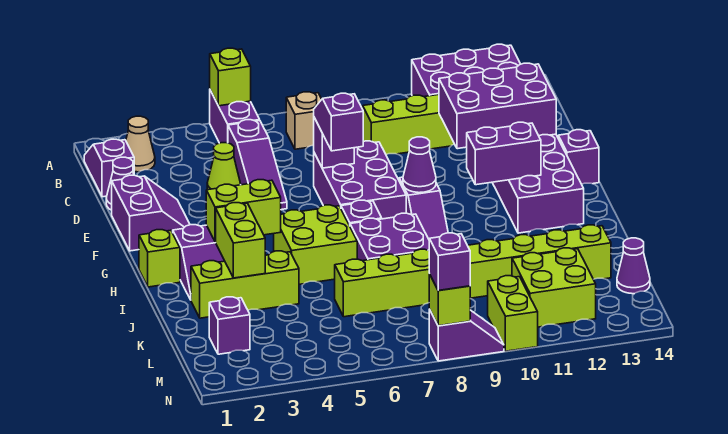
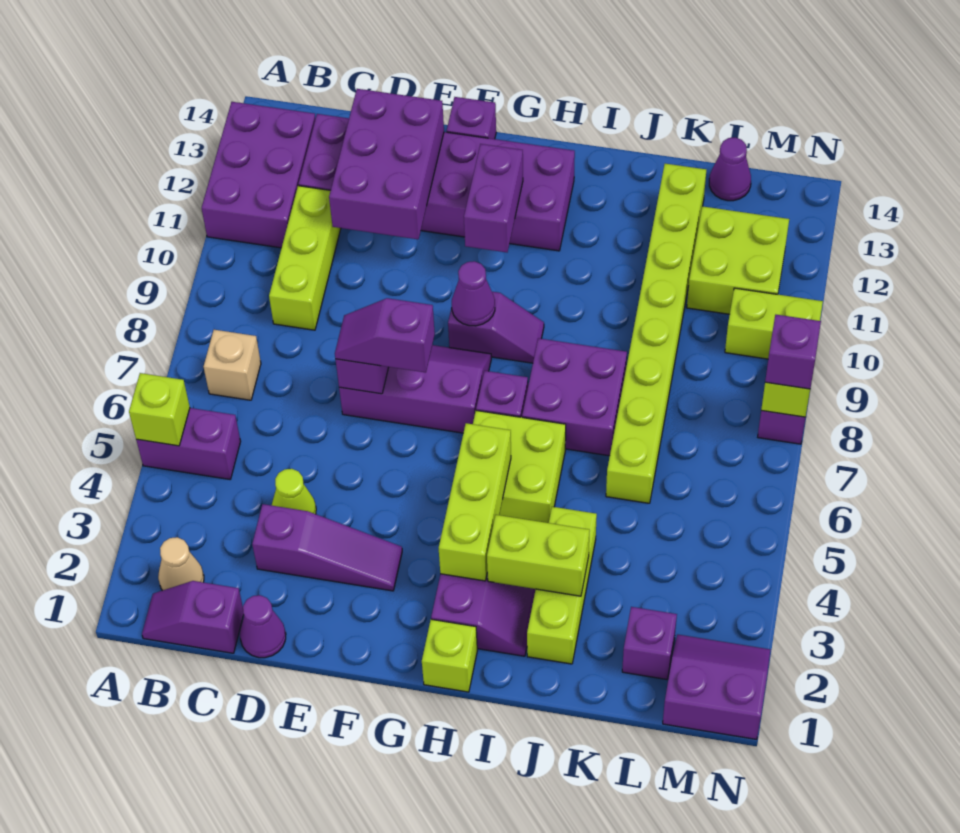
purple 1x3 slope [228,120,287,210] -> purple 1x3 slope moved to [252,504,402,591]
purple 2x2 slope [112,175,190,251] -> purple 2x2 slope moved to [663,635,770,740]
purple 2x3 brick [314,141,406,219] -> purple 2x3 slope [339,345,491,433]
lime 1x2 brick [206,180,281,242] -> lime 1x3 brick [439,423,511,581]

